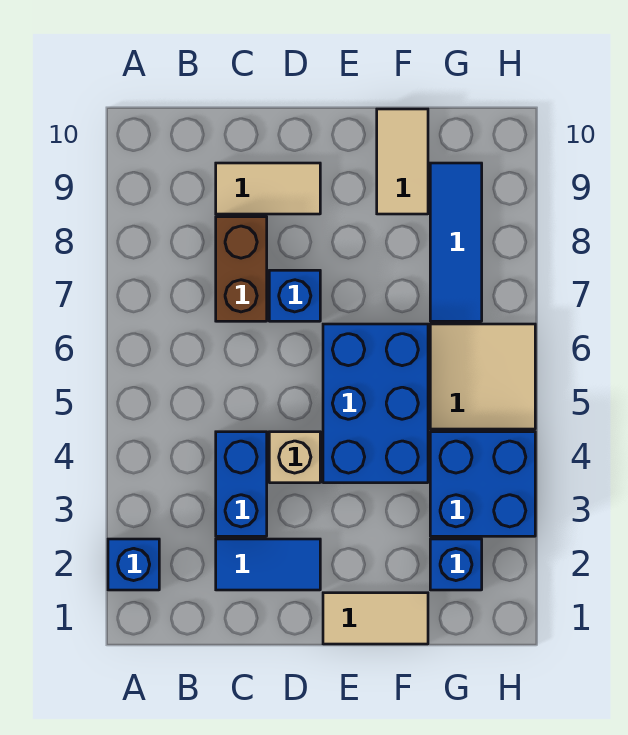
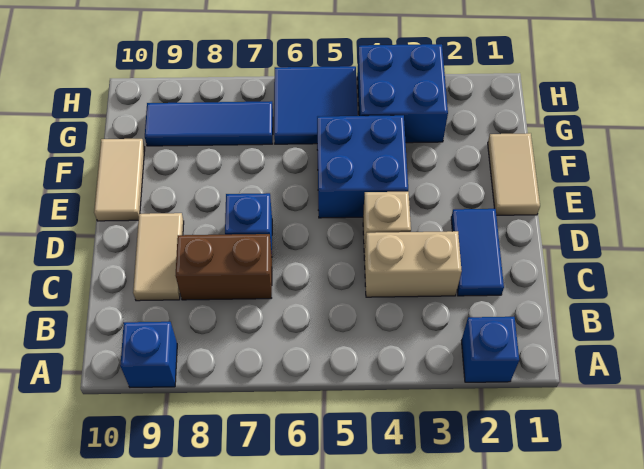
blue 1x2 brick [216,432,267,536] -> tan 1x2 brick [364,231,462,297]
blue 2x3 brick [323,324,428,483] -> blue 2x2 brick [317,115,408,218]
tan 1x2 tile [377,109,428,214] -> tan 1x2 tile turned to [94,139,145,221]
blue 1x1 brick [430,539,482,590] -> blue 1x1 brick moved to [120,322,177,387]
tan 2x2 tile [430,324,535,429] -> blue 2x2 tile [274,66,358,144]

